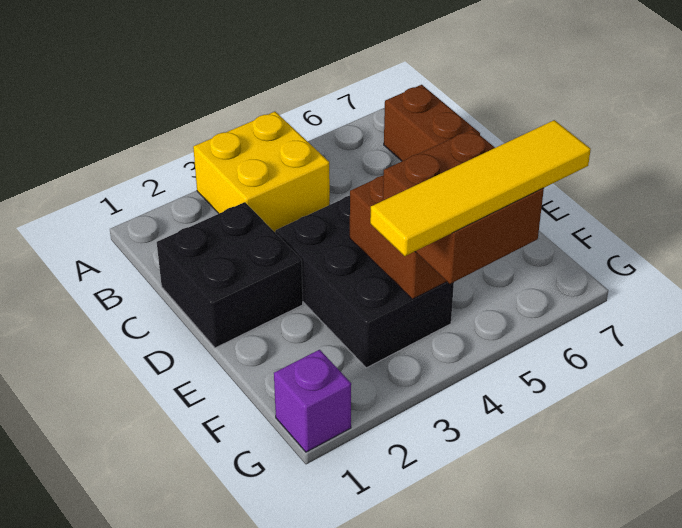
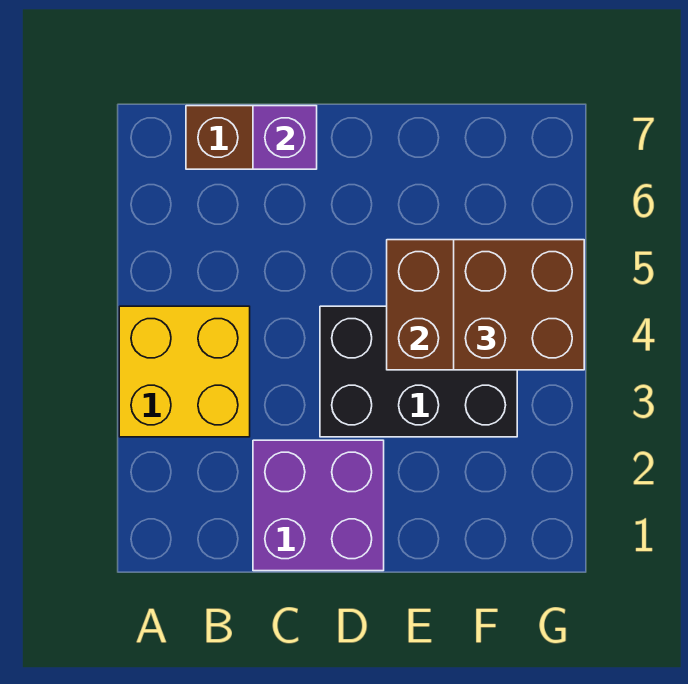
black 2x2 brick [157,202,303,348] -> purple 2x2 brick [253,440,384,571]
purple 1x1 brick [274,350,351,452] -> purple 1x1 brick moved to [253,106,317,169]
yellow 1x4 tile [370,120,591,256] -> none

